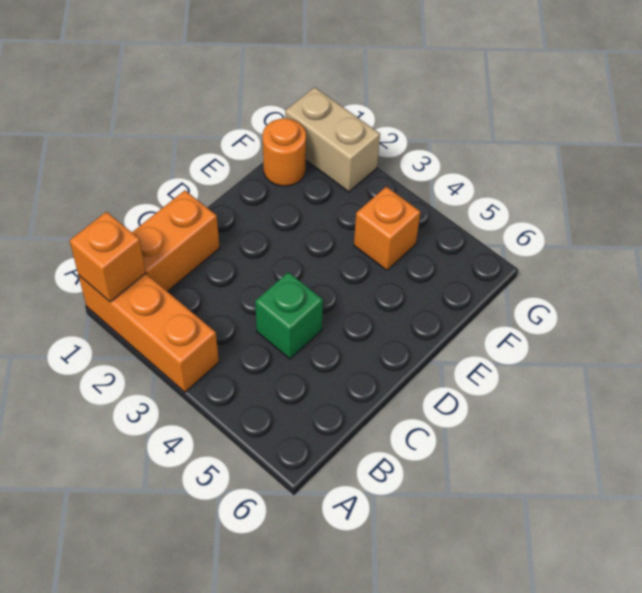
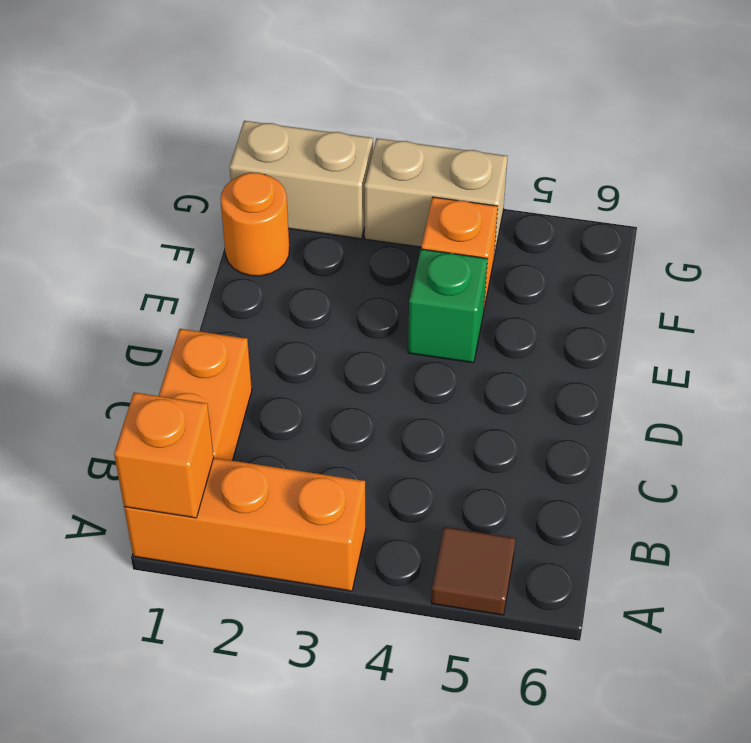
none -> brown 1x1 tile [431,527,515,615]
green 1x1 brick [255,272,323,359] -> green 1x1 brick moved to [408,249,487,363]
none -> tan 1x2 brick [364,138,508,256]

